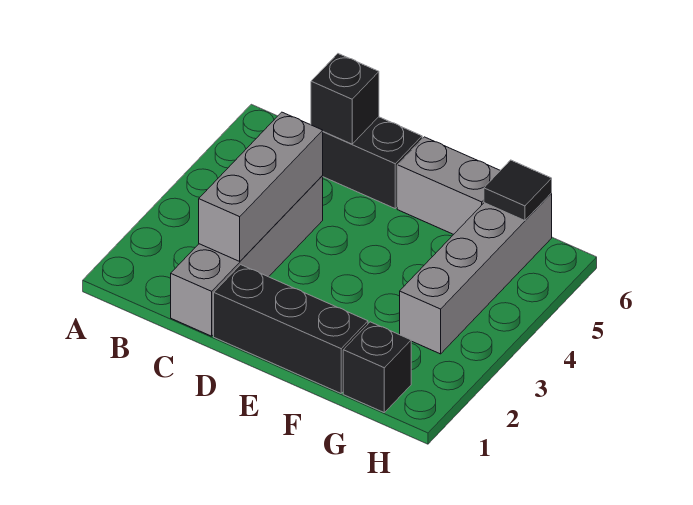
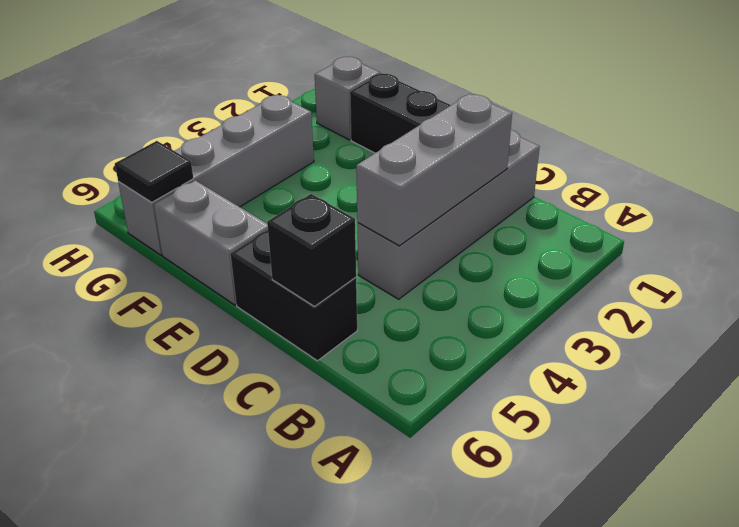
black 1x1 brick [343,322,411,412] -> grey 1x1 brick [315,57,380,140]

